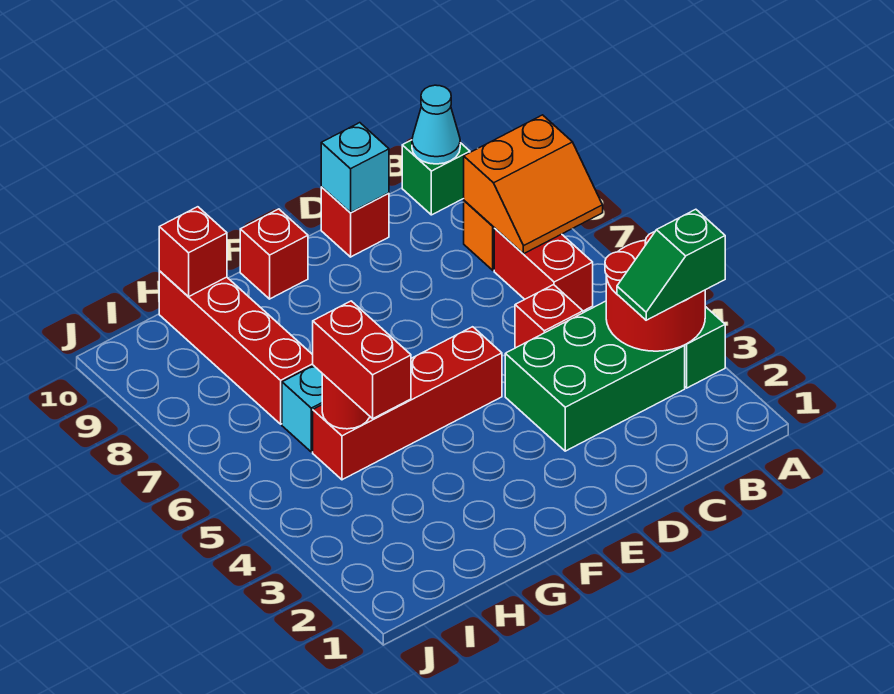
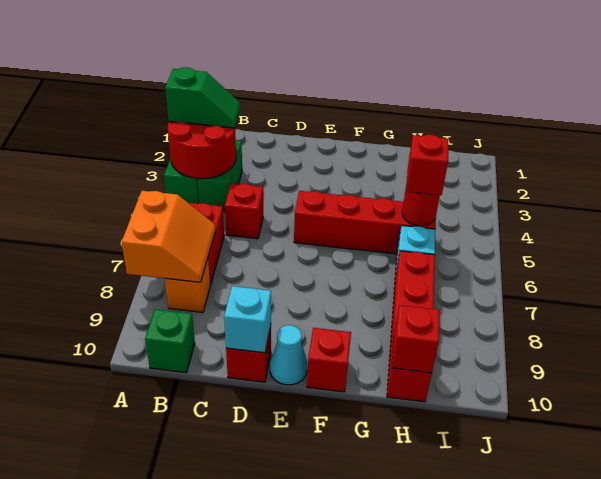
orange 2x2 slope [464,115,603,254] -> orange 2x2 slope turned to [122,191,216,282]
green 2x3 brick [505,301,685,451] -> green 1x2 brick [198,140,242,211]
cyan 1x1 cone [412,85,460,164] -> cyan 1x1 cone moved to [270,325,307,385]
red 1x2 brick [313,301,411,418] -> red 1x1 brick [406,135,448,195]

